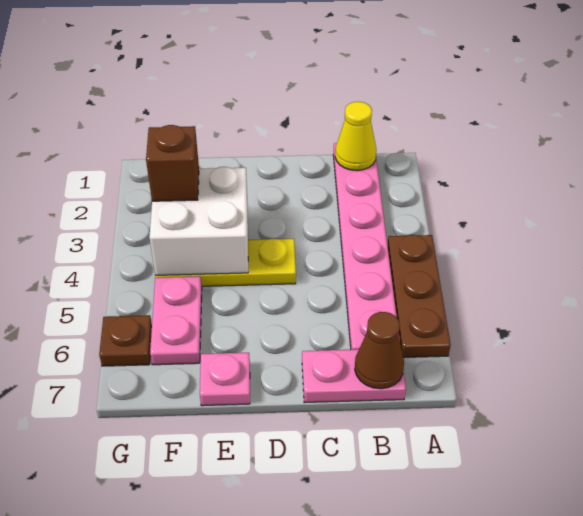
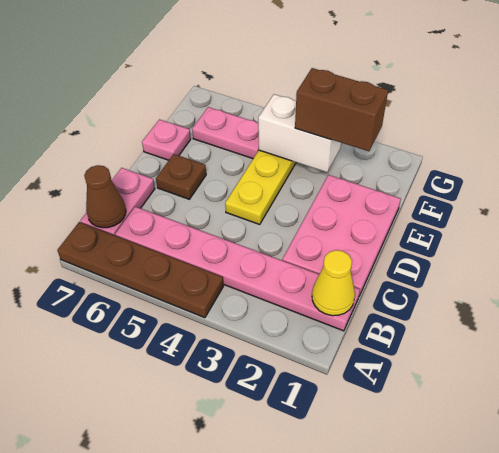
brown 1x3 plate [387,235,451,358] -> brown 1x4 plate [57,222,223,318]
none -> pink 2x3 plate [282,175,401,296]
white 2x2 brick [149,167,248,275] -> white 1x2 brick [258,94,341,172]
brown 1x1 brick [146,125,199,201] -> brown 1x2 brick [295,68,388,151]
brown 1x1 plate [99,315,152,366] -> brown 1x1 plate moved to [156,154,206,199]

